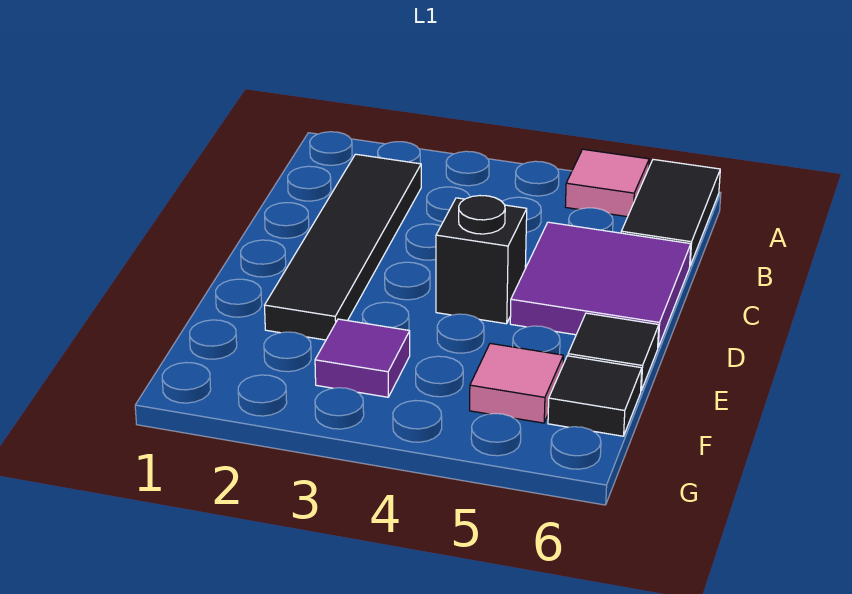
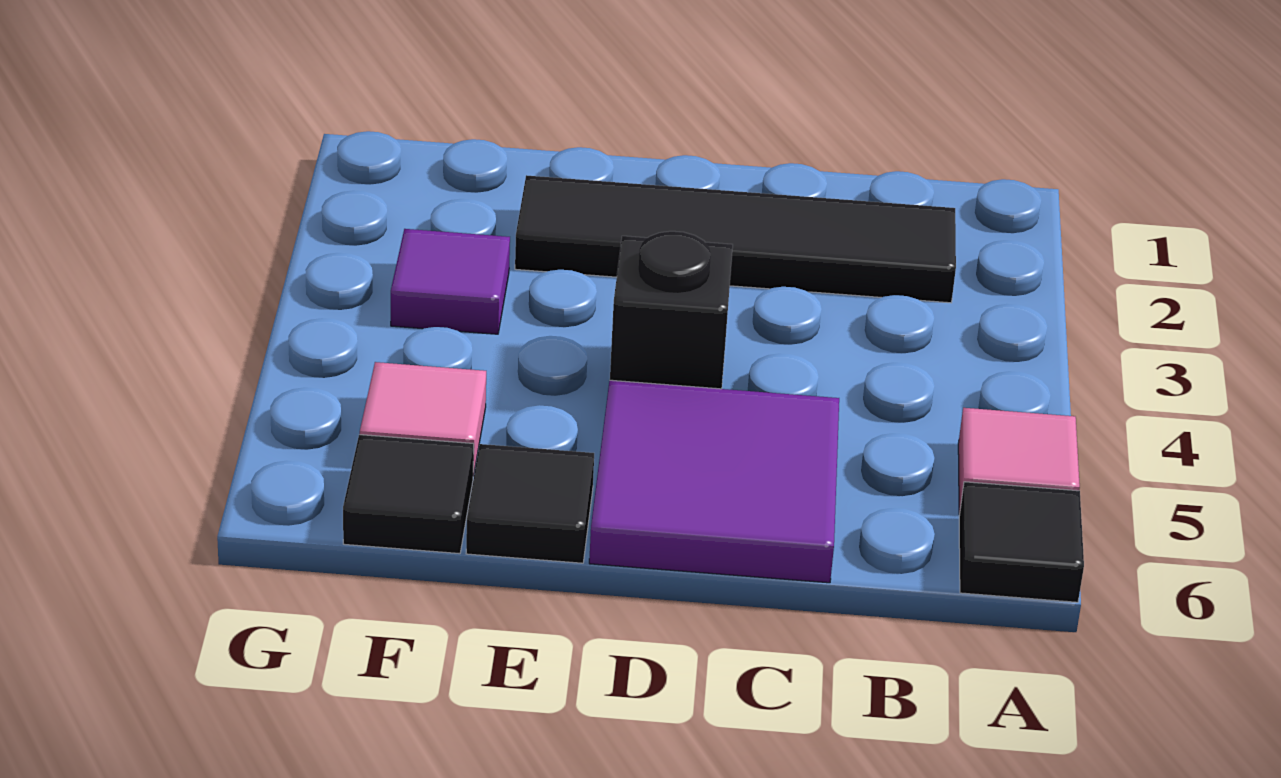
black 1x2 tile [621,159,720,265] -> black 1x1 tile [959,482,1084,602]

